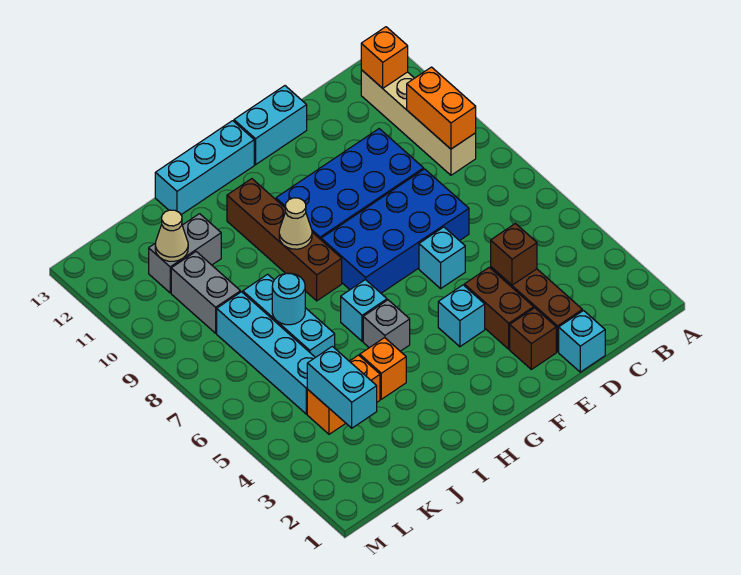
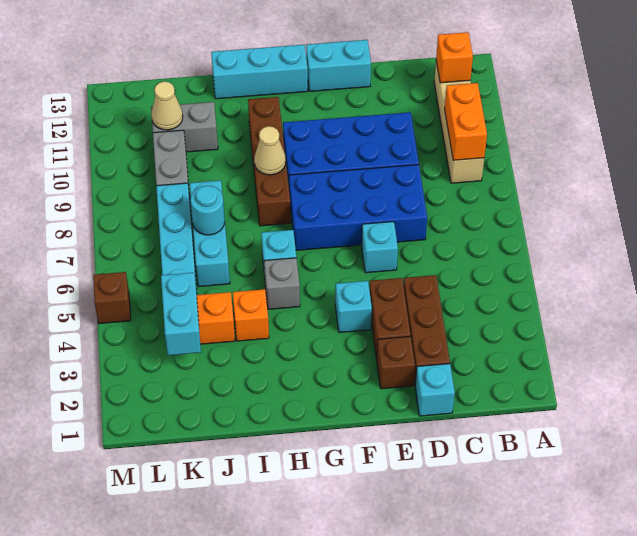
brown 1x1 brick [491,224,537,285] -> brown 1x1 brick moved to [93,272,131,324]

